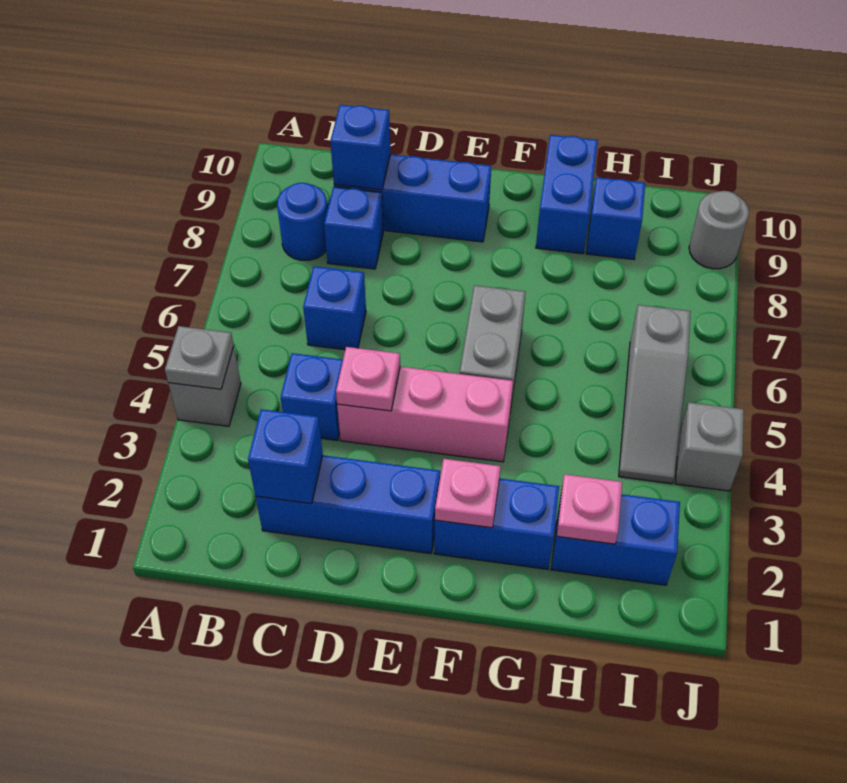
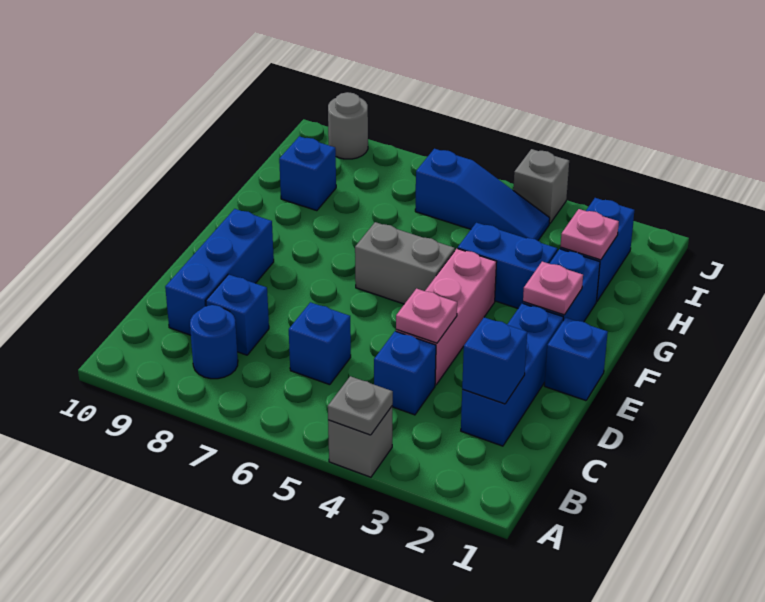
blue 1x1 brick [330,105,390,190] -> blue 1x1 brick moved to [545,318,608,401]
blue 1x2 brick [536,135,598,254] -> blue 1x2 brick moved to [458,223,557,308]
grey 1x3 slope [619,305,691,484] -> blue 1x3 slope [415,149,550,241]

